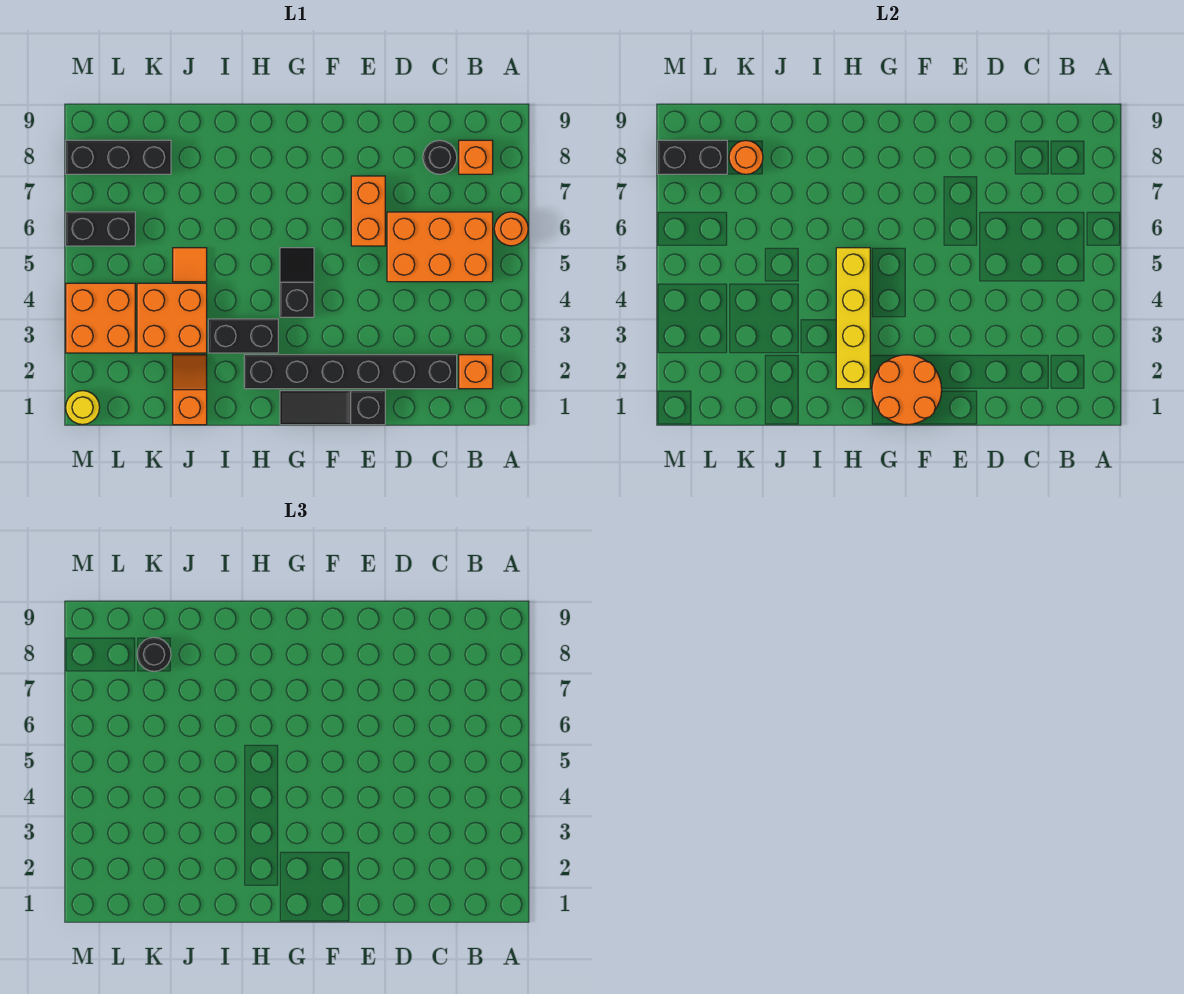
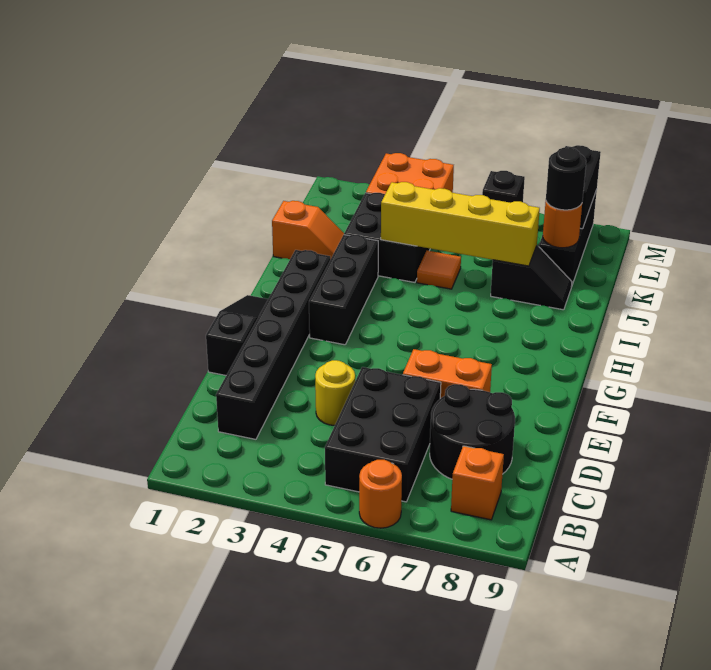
orange 1x1 brick [459,355,493,389] -> none
orange 2x3 brick [387,212,493,282] -> black 2x3 brick [325,367,441,502]
black 1x1 round brick [423,140,457,174] -> black 2x2 round brick [430,384,515,479]
orange 2x2 round brick [872,355,942,424] -> none
black 1x2 slope [280,248,314,317] -> black 1x2 slope moved to [491,245,572,310]
yellow 1x4 brick [836,248,870,389] -> yellow 1x4 brick moved to [381,182,540,266]
black 1x2 brick [208,319,278,353] -> black 1x3 brick [309,235,378,345]
orange 2x2 brick [137,283,207,353] -> black 2x2 brick [344,193,430,282]
black 1x2 brick [66,212,135,246] -> black 1x1 brick [482,171,525,203]
yellow 1x1 round brick [66,391,100,424] -> yellow 1x1 round brick moved to [315,360,355,425]

